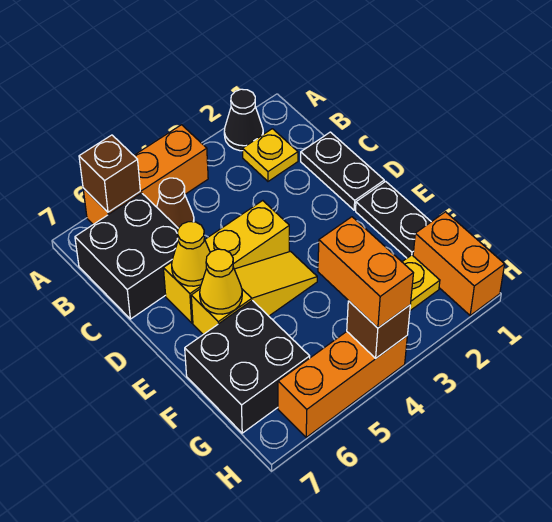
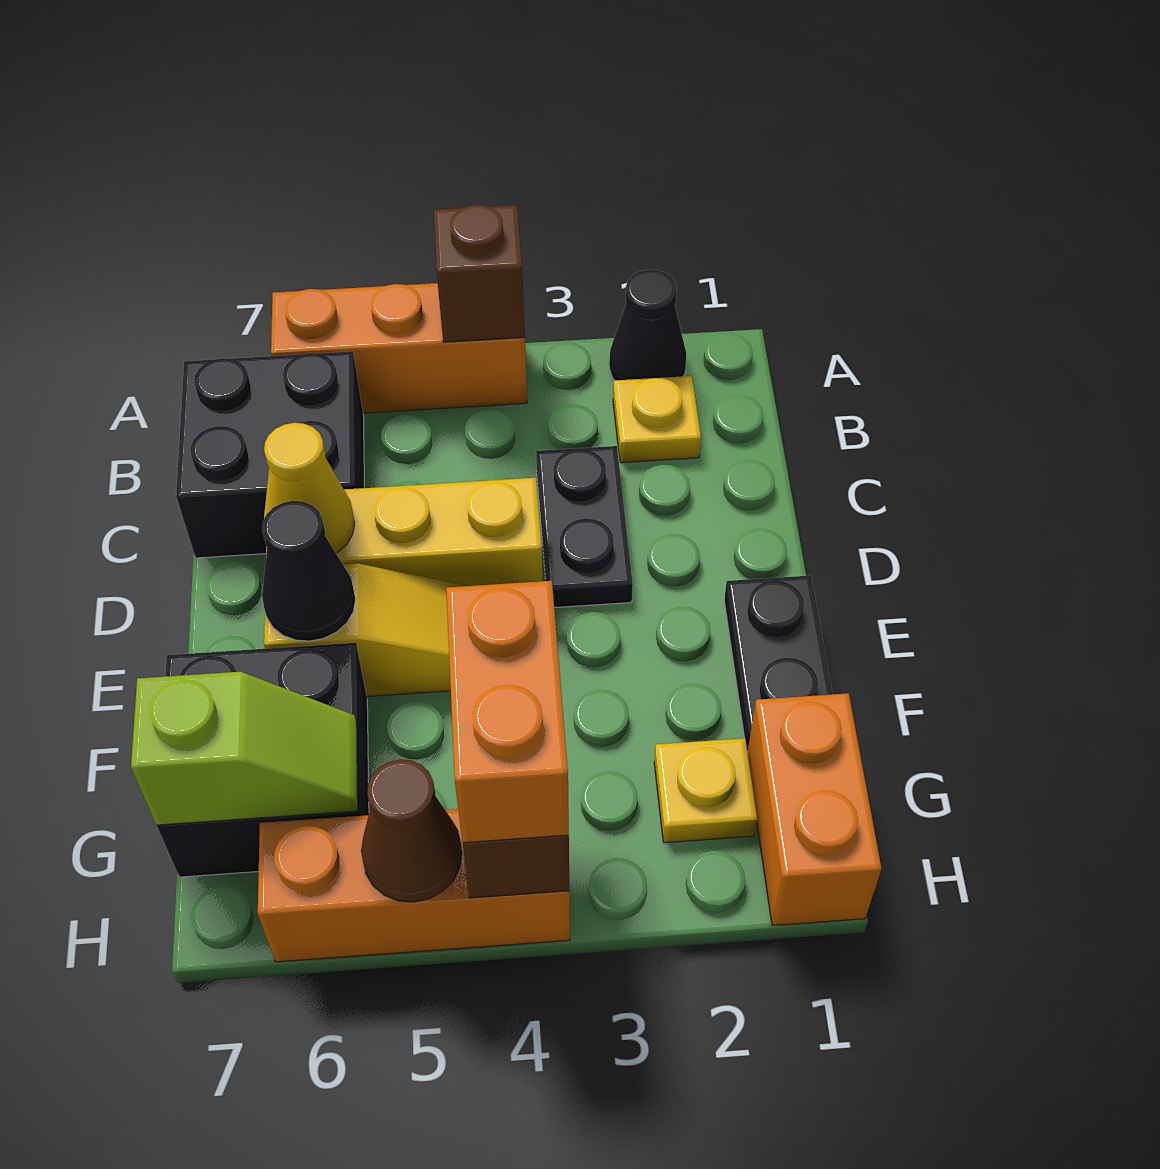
brown 1x1 brick [79,135,140,212] -> brown 1x1 brick moved to [434,205,525,342]
brown 1x1 cone [157,178,194,228] -> brown 1x1 cone moved to [361,759,462,902]
black 1x2 plate [301,132,384,210] -> black 1x2 plate moved to [536,446,633,608]
yellow 1x1 cone [200,249,242,314] -> black 1x1 cone [262,501,355,641]
none -> lime 1x2 slope [131,672,358,825]

